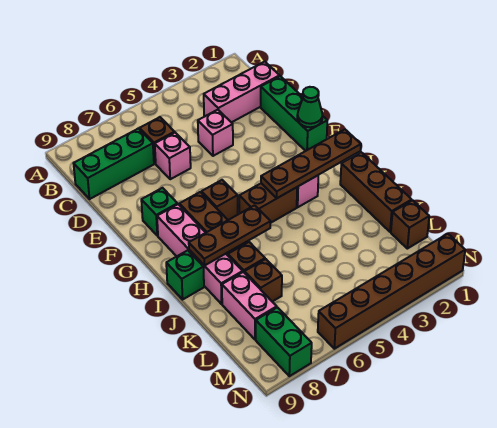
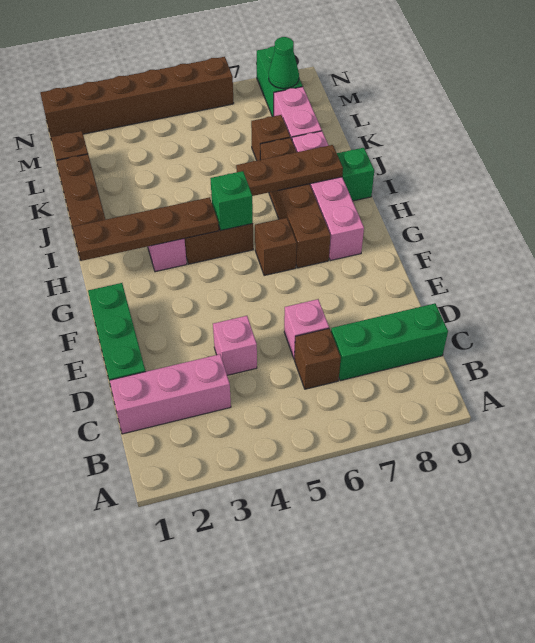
green 1x1 cone [297,87,323,127] -> green 1x1 cone moved to [269,37,299,89]
green 1x1 brick [141,188,178,236] -> green 1x1 brick moved to [210,171,253,230]

